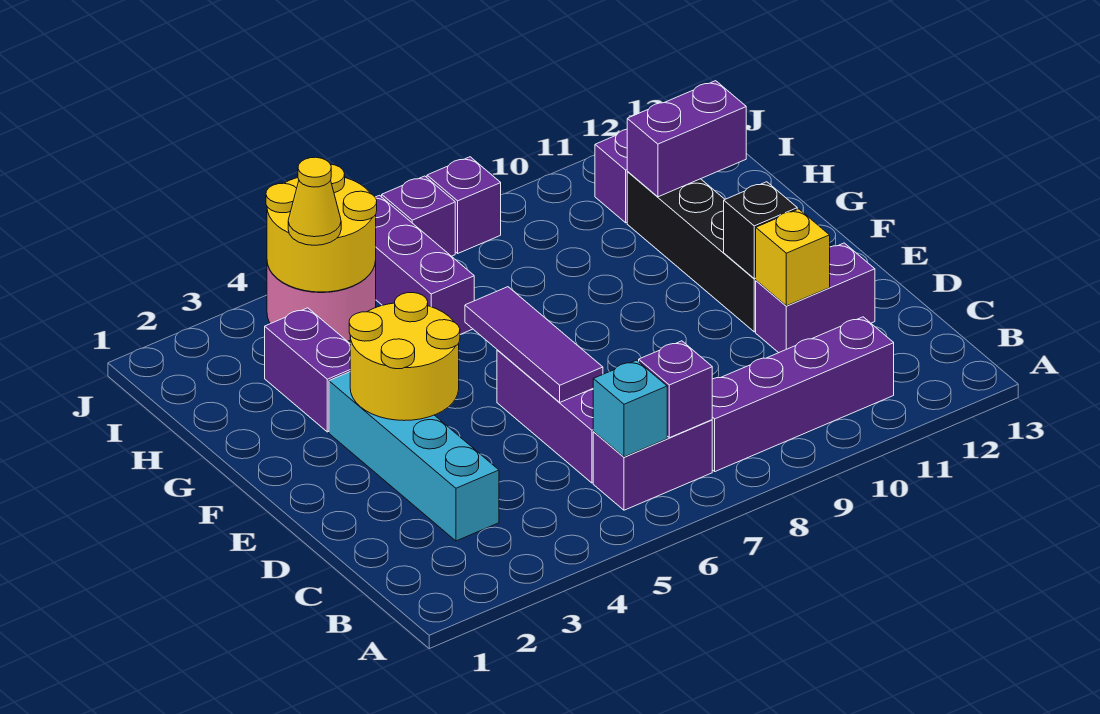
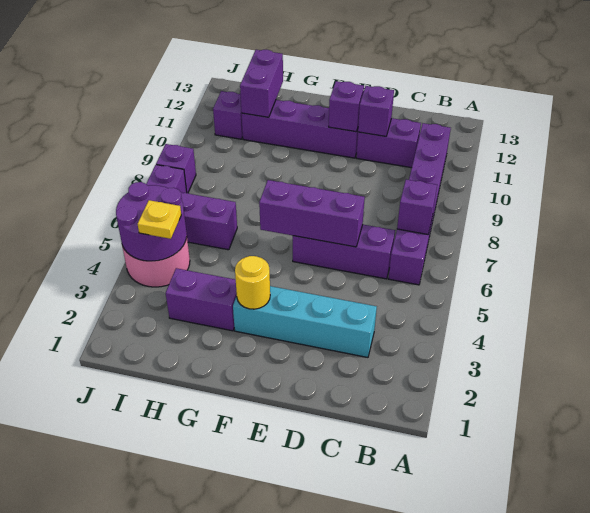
cyan 1x1 brick [593,360,667,457] -> none
purple 1x3 tile [465,287,603,402] -> purple 1x3 brick [259,180,365,247]
purple 1x2 brick [756,243,875,353] -> purple 1x2 brick turned to [356,118,421,168]
yellow 1x1 brick [756,209,830,306] -> purple 1x1 brick [358,86,394,136]
yellow 2x2 round brick [349,293,460,421] -> yellow 1x1 round brick [235,256,270,309]
black 1x4 brick [627,172,756,332] -> purple 1x4 brick [242,100,358,158]
black 1x1 brick [724,182,797,279] -> purple 1x1 brick [329,81,364,132]
yellow 2x2 round brick [266,164,377,292] -> purple 2x2 round brick [116,182,187,261]
yellow 1x1 cone [288,157,341,245] -> yellow 1x1 plate [138,200,181,239]

